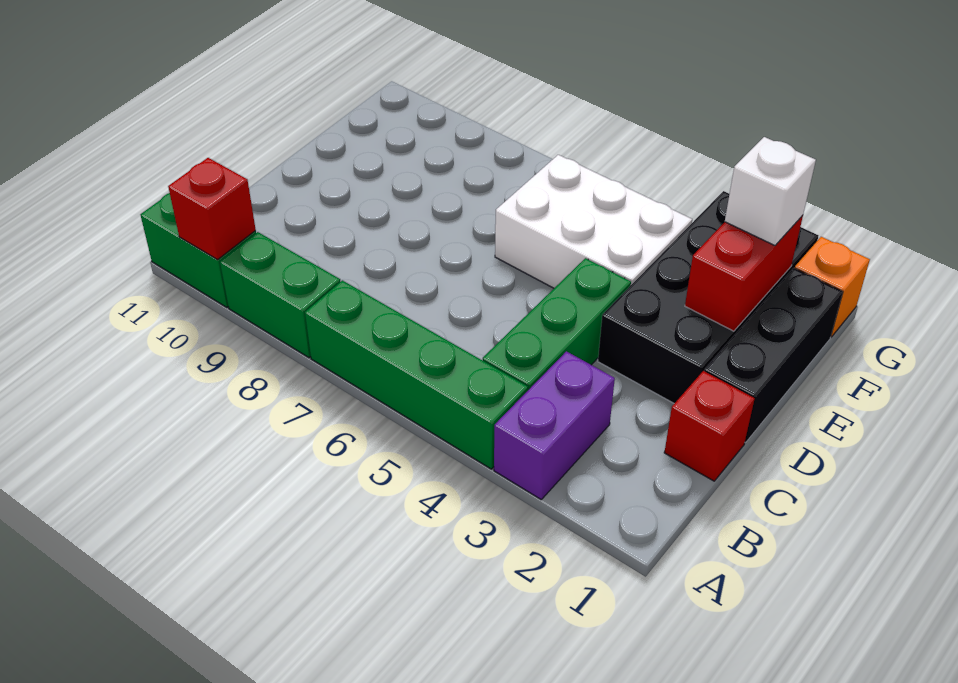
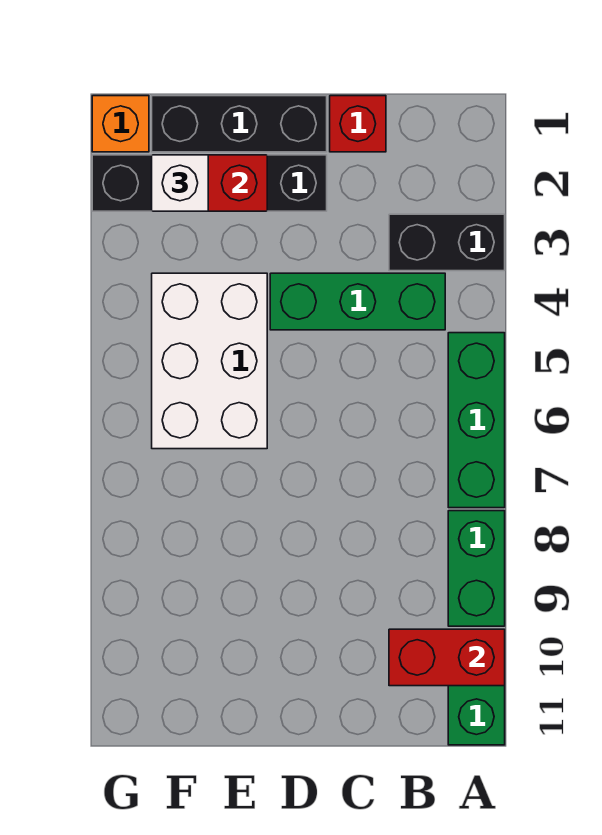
purple 1x2 brick [494,351,615,499] -> black 1x2 brick [389,214,505,271]
green 1x4 brick [305,280,528,469] -> green 1x3 brick [448,333,505,508]
red 1x1 brick [168,158,256,260] -> red 1x2 brick [389,629,505,686]
black 2x4 brick [598,191,819,403] -> black 1x4 brick [92,155,327,211]

